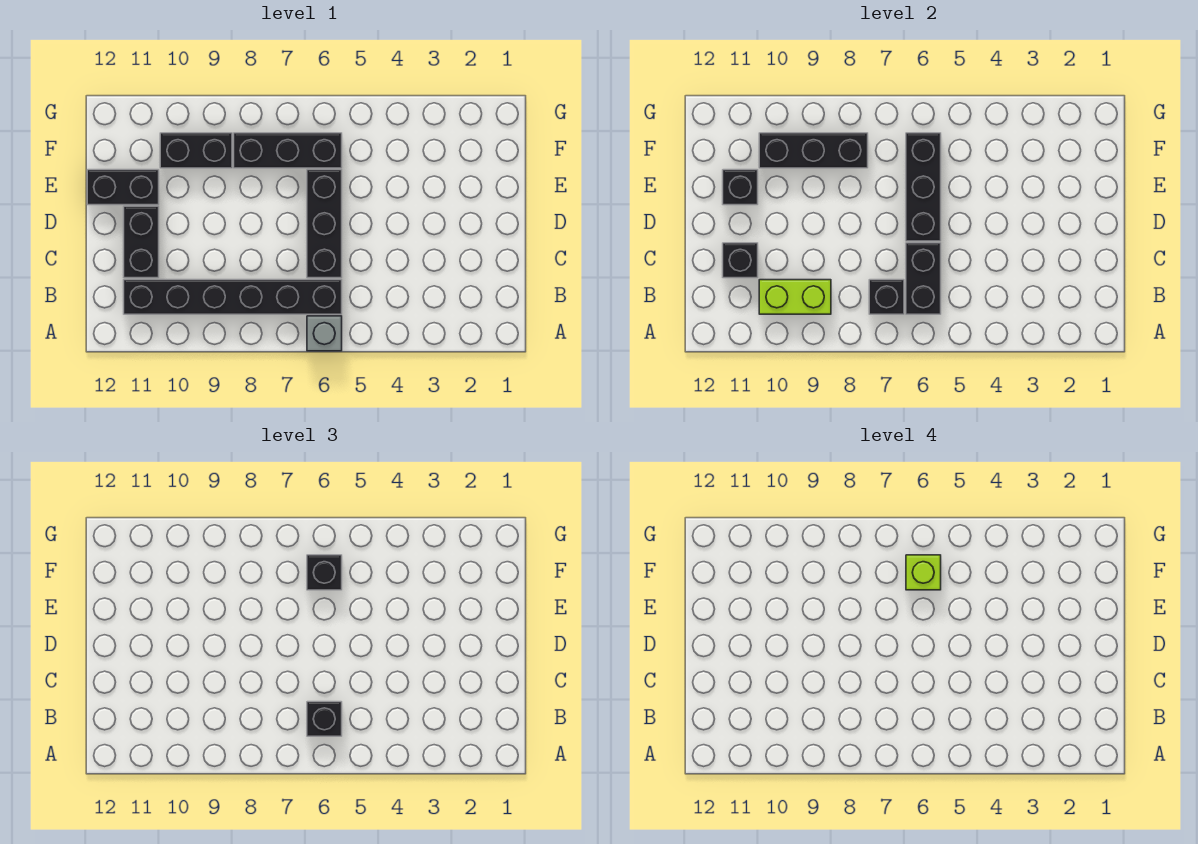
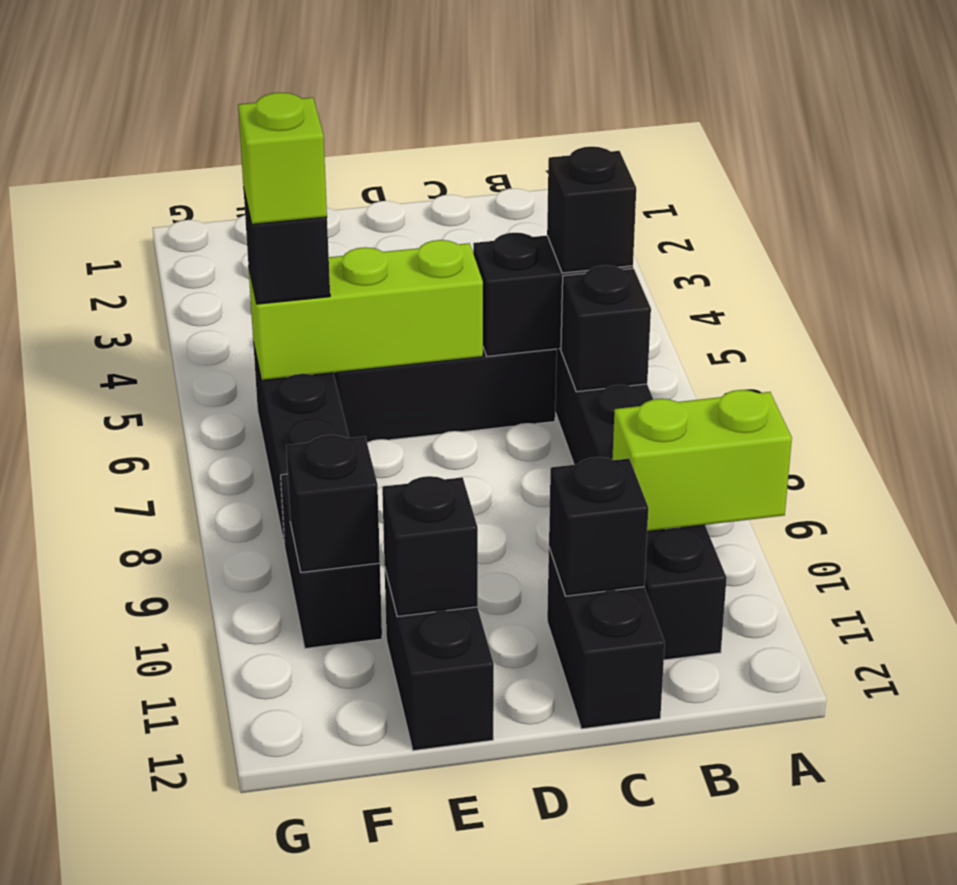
grey 1x1 brick [307,316,342,351] -> none
lime 1x2 brick [759,280,831,314] -> lime 1x2 brick turned to [612,390,792,532]
black 1x2 brick [124,206,159,278] -> black 1x2 brick turned to [547,548,665,729]
black 1x3 brick [906,133,941,241] -> lime 1x3 brick [248,240,483,380]
black 1x3 brick [759,133,868,168] -> black 1x1 brick [286,435,380,572]

